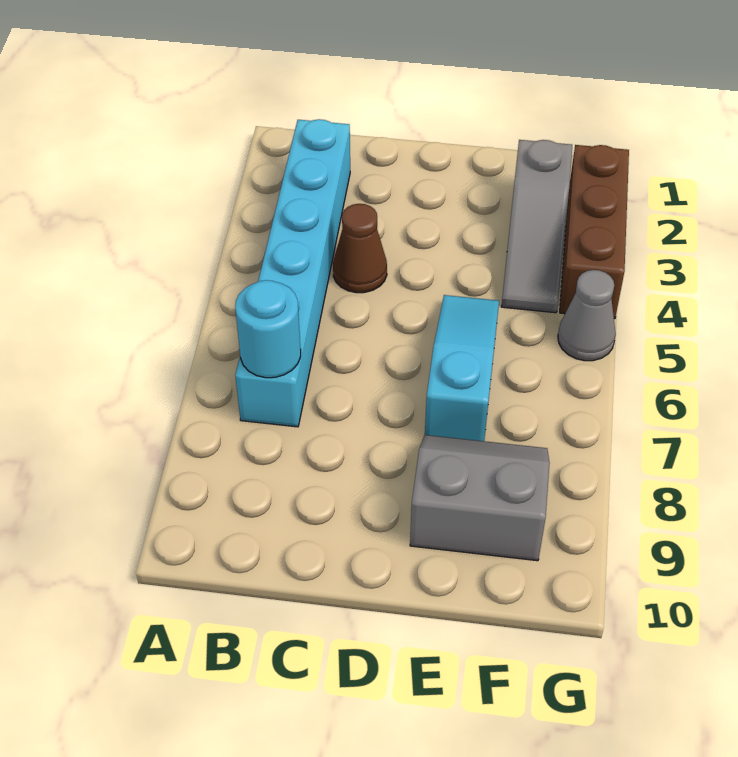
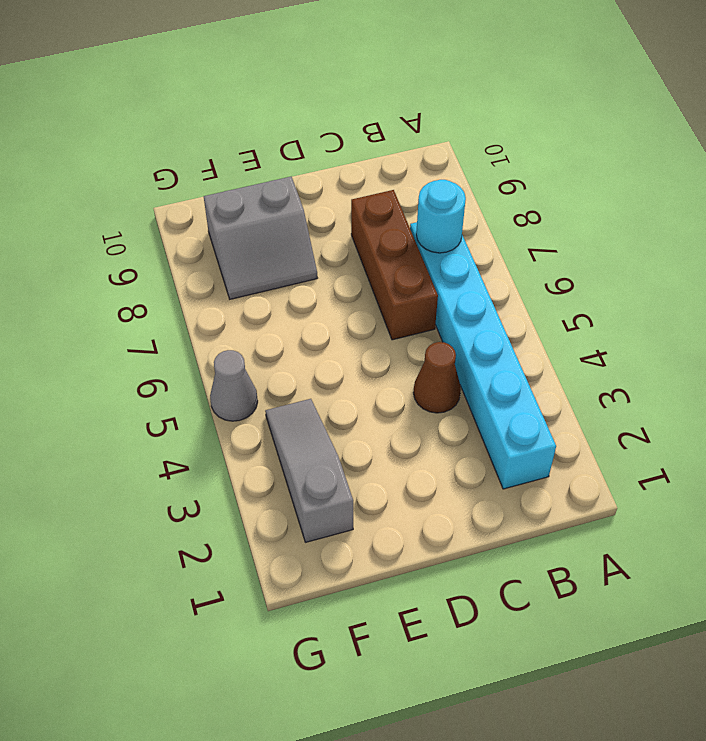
cyan 1x3 slope [425,295,499,441] -> none
brown 1x3 brick [560,145,629,319] -> brown 1x3 brick moved to [351,190,438,340]

